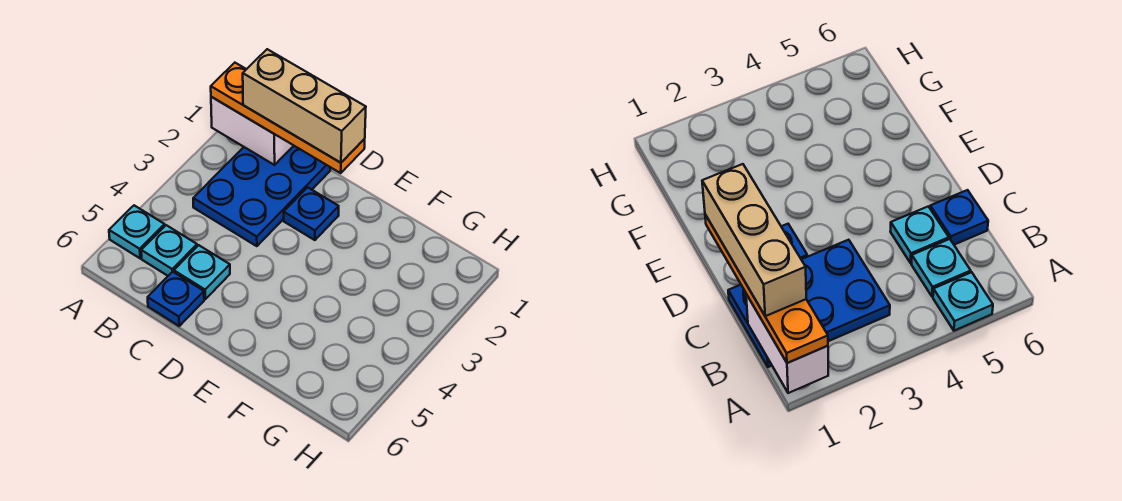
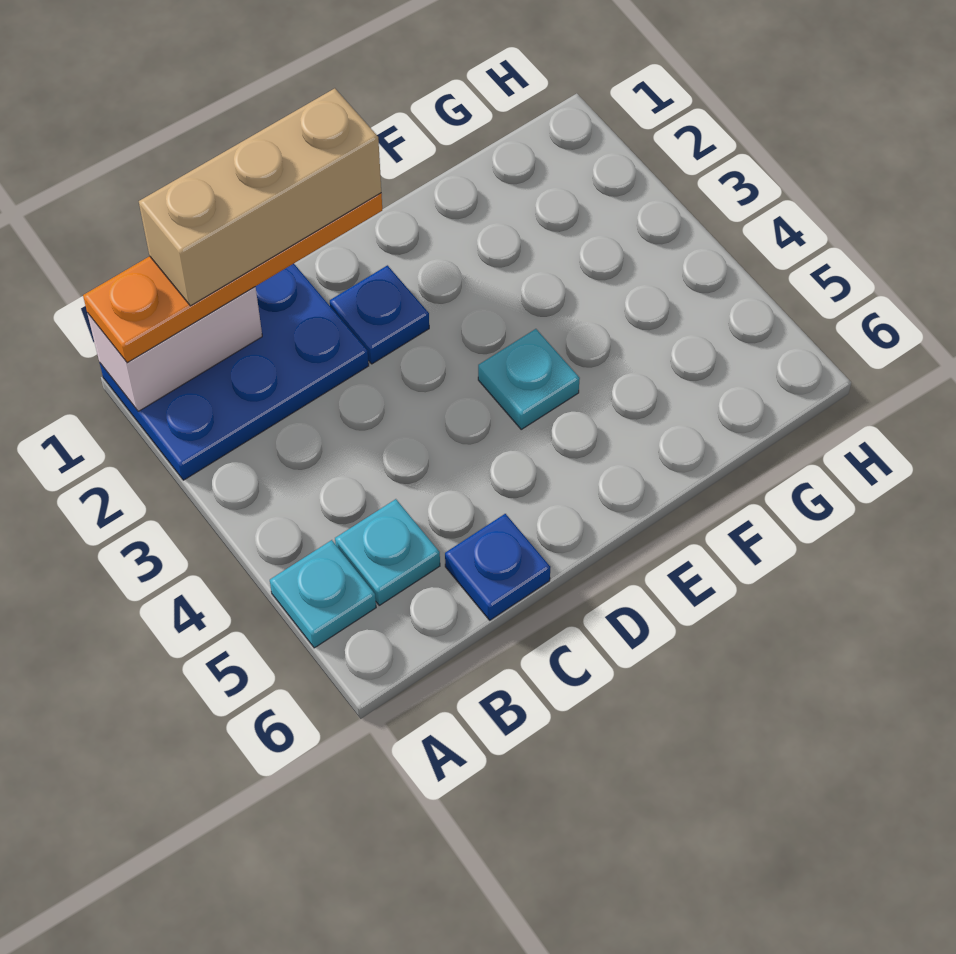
blue 2x3 plate [193,146,330,246] -> blue 2x3 plate turned to [100,264,369,480]
cyan 1x1 plate [174,245,230,299] -> cyan 1x1 plate moved to [478,329,580,429]

